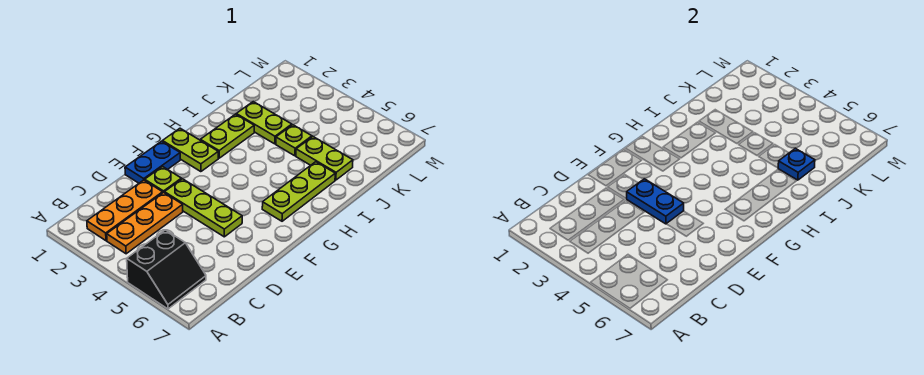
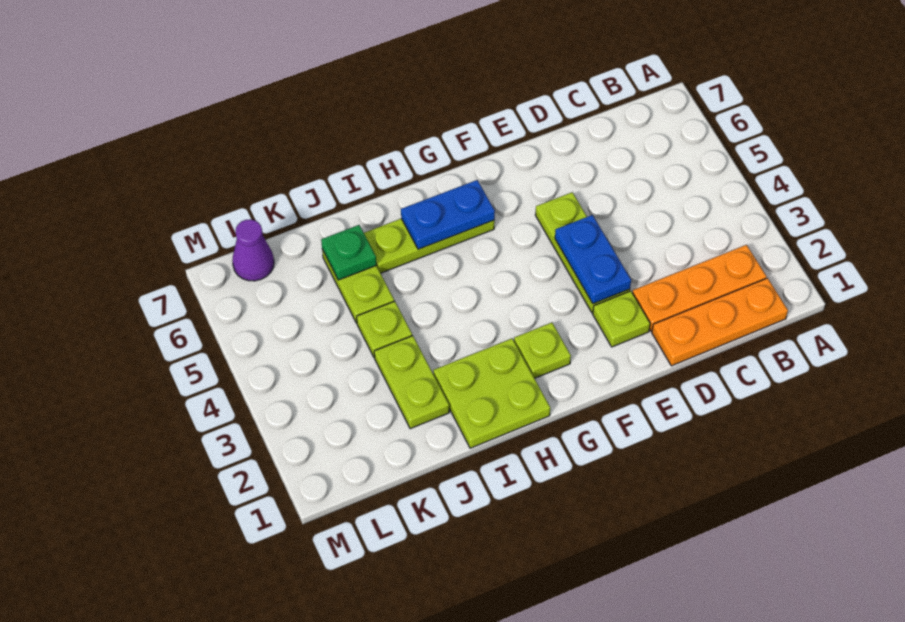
black 2x2 slope [127,230,206,309] -> none
orange 1x3 plate [107,192,183,254] -> orange 1x3 plate moved to [652,278,788,366]
blue 1x2 plate [125,141,180,183] -> blue 1x2 plate moved to [401,180,495,249]
lime 1x2 plate [163,128,218,172] -> lime 1x1 plate [514,323,571,378]
lime 1x2 plate [200,114,254,158] -> lime 2x2 plate [433,339,550,448]
blue 1x1 plate [778,148,815,180] -> green 1x1 plate [321,225,376,280]
none -> purple 1x1 cone [232,219,274,281]

